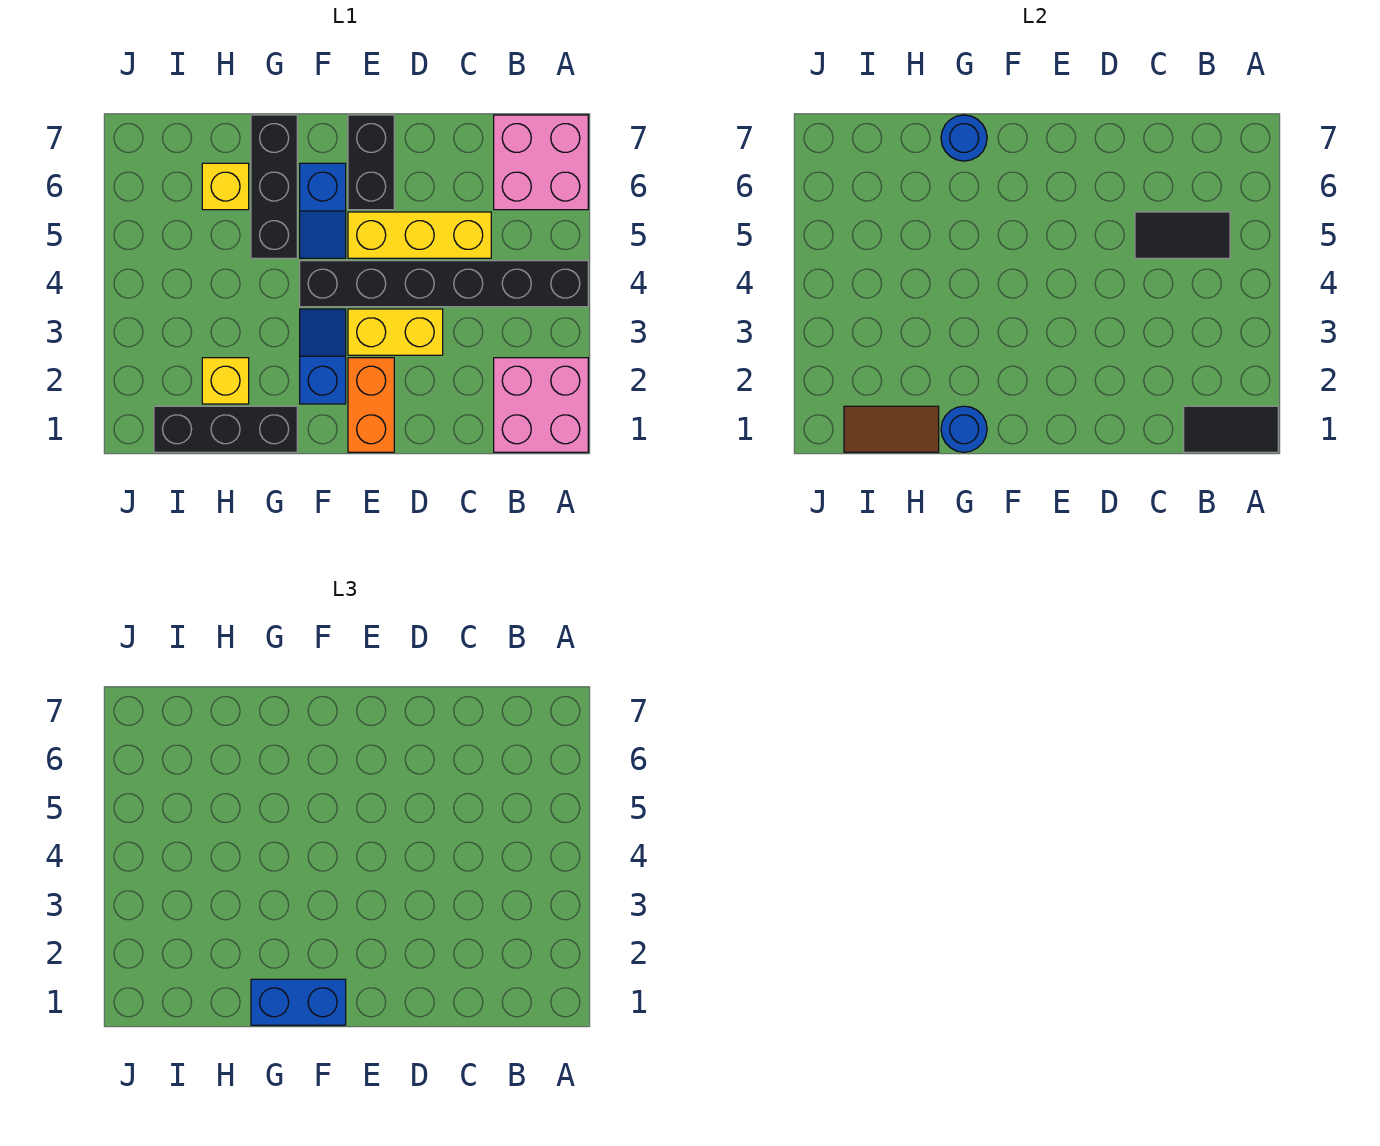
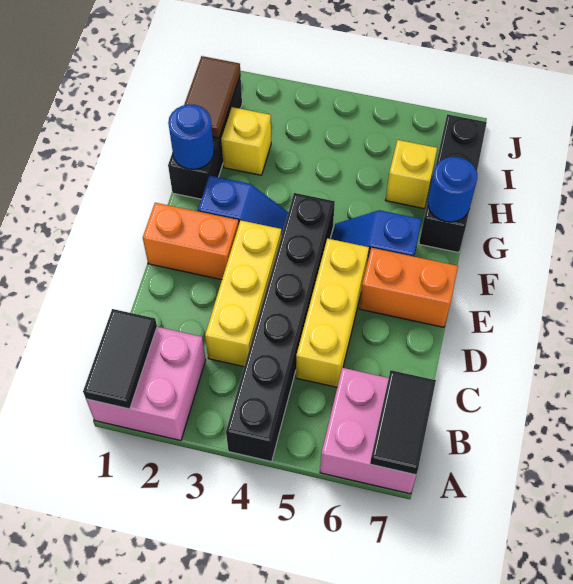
black 1x2 tile [1135,212,1230,258] -> black 1x2 tile moved to [370,370,436,475]
yellow 1x2 brick [348,309,443,355] -> yellow 1x3 brick [205,220,282,367]
black 1x2 brick [348,115,394,210] -> orange 1x2 brick [359,248,458,327]
blue 1x2 brick [251,979,346,1025] -> none
black 1x3 brick [251,115,297,258] -> black 1x3 brick turned to [419,114,487,253]

